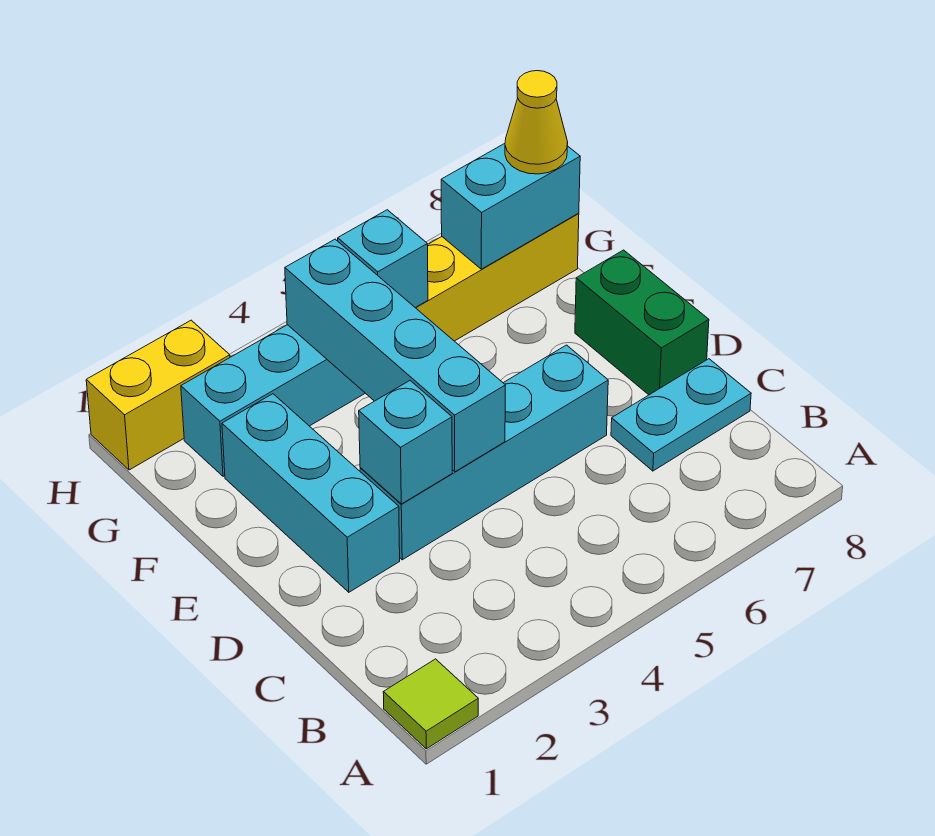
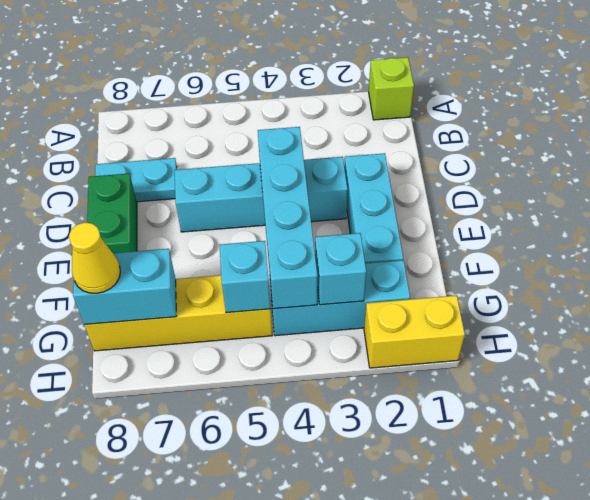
lime 1x1 tile [383,659,478,749] -> lime 1x1 brick [369,57,414,120]
cyan 1x1 brick [359,381,452,504] -> cyan 1x1 brick moved to [315,233,366,305]

